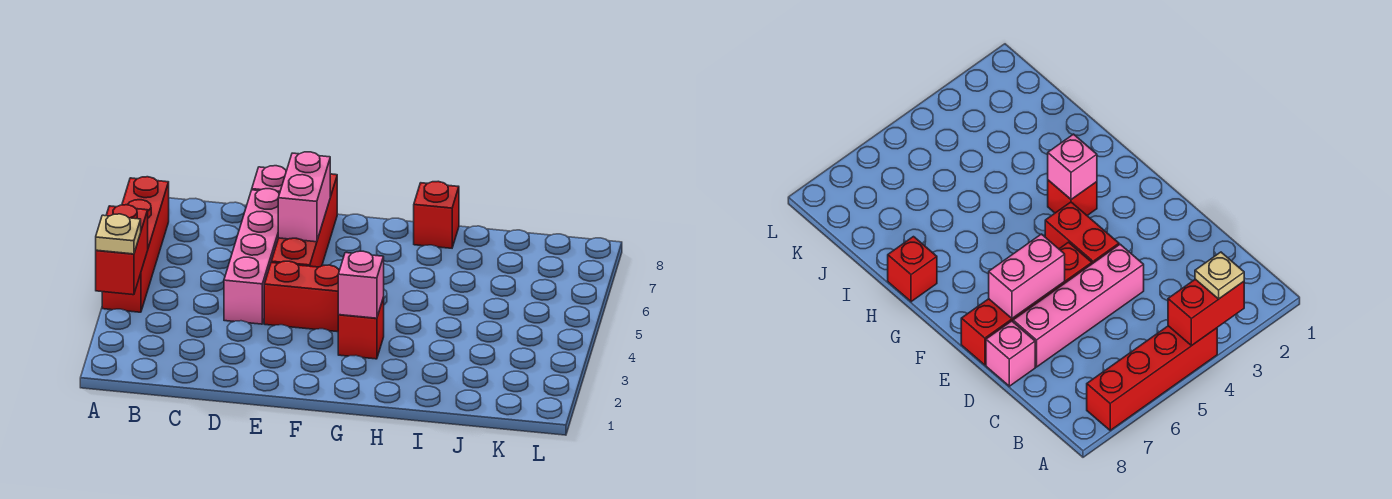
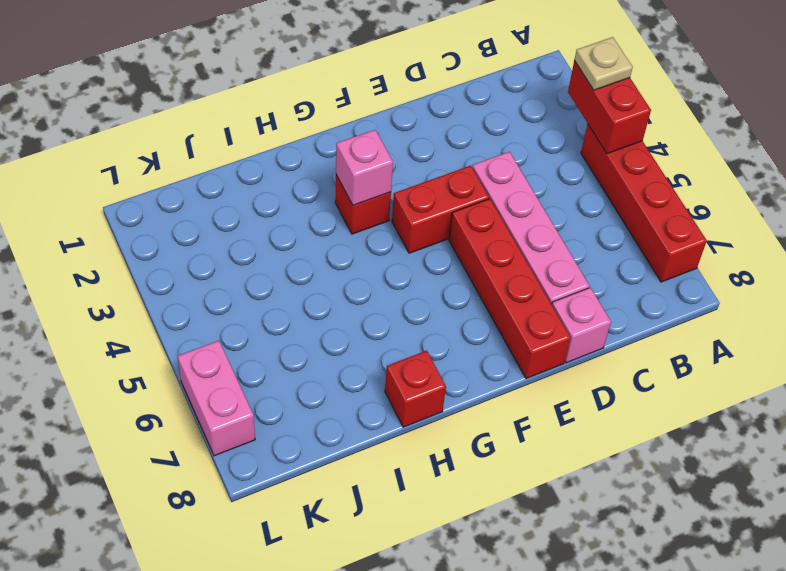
pink 1x2 brick [278,152,330,242] -> pink 1x2 brick moved to [178,341,255,456]

